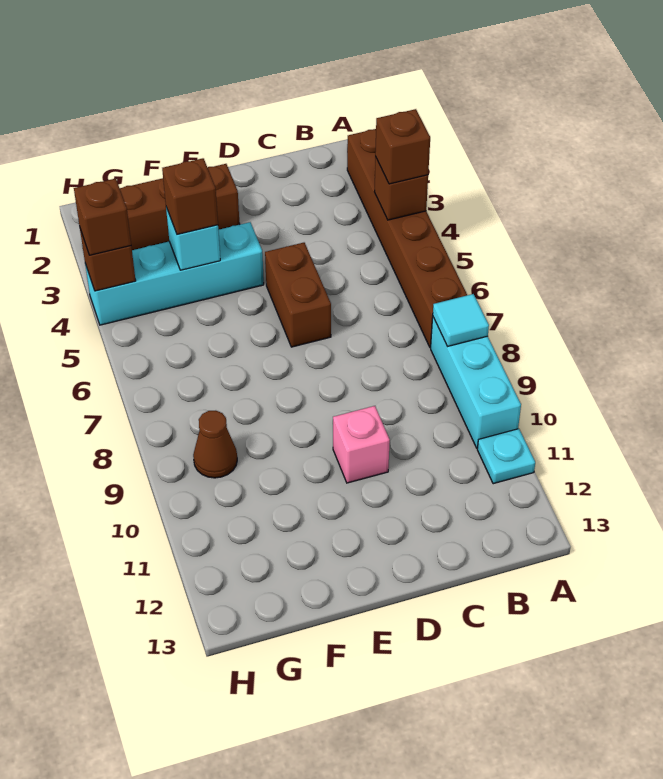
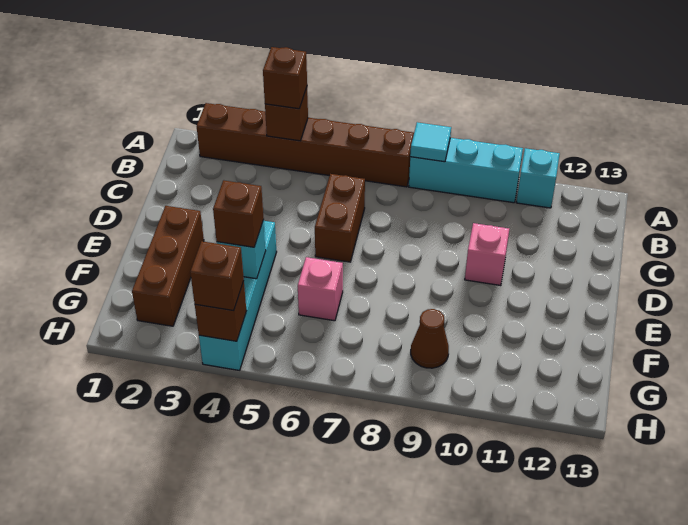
cyan 1x1 plate [477,429,535,484] -> cyan 1x1 brick [516,148,560,208]
brown 1x2 brick [265,243,331,347] -> brown 1x2 brick turned to [315,174,365,262]
none -> pink 1x1 brick [298,257,343,321]

